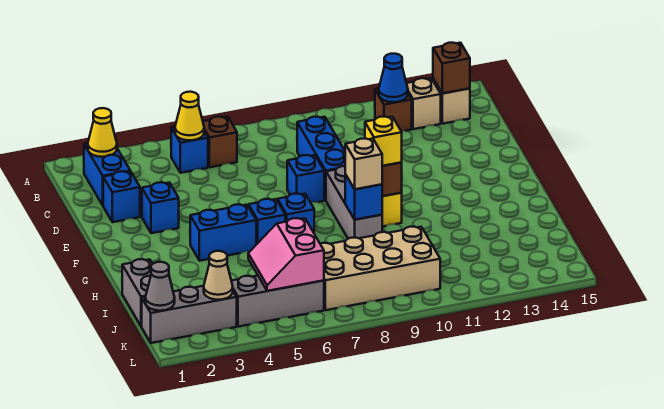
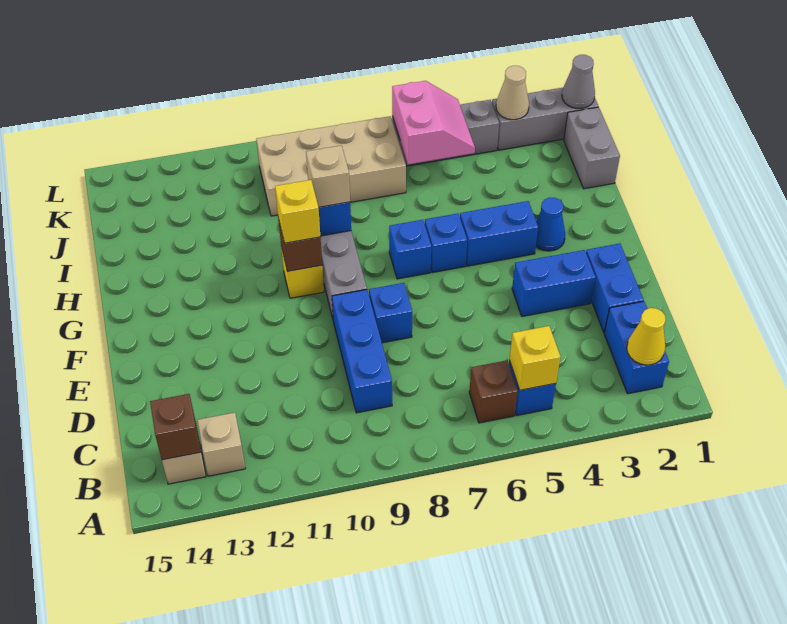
yellow 1x1 cone [175,92,204,140] -> yellow 1x1 brick [509,326,560,390]
brown 1x1 brick [375,88,412,131] -> none
blue 1x1 cone [379,54,408,102] -> blue 1x1 cone moved to [536,197,565,251]
blue 1x1 brick [103,171,140,222] -> blue 1x2 brick [586,244,644,332]
blue 1x1 brick [142,182,179,233] -> blue 1x2 brick [512,250,596,316]

